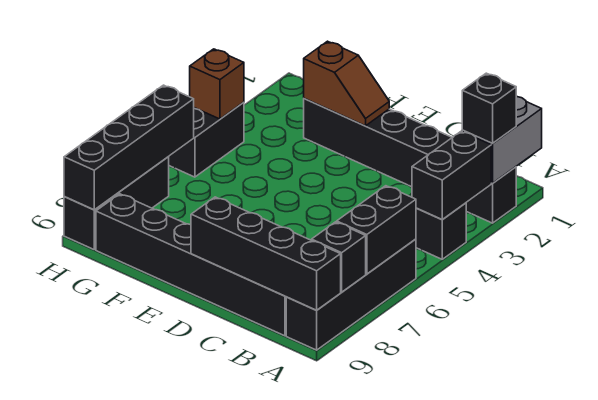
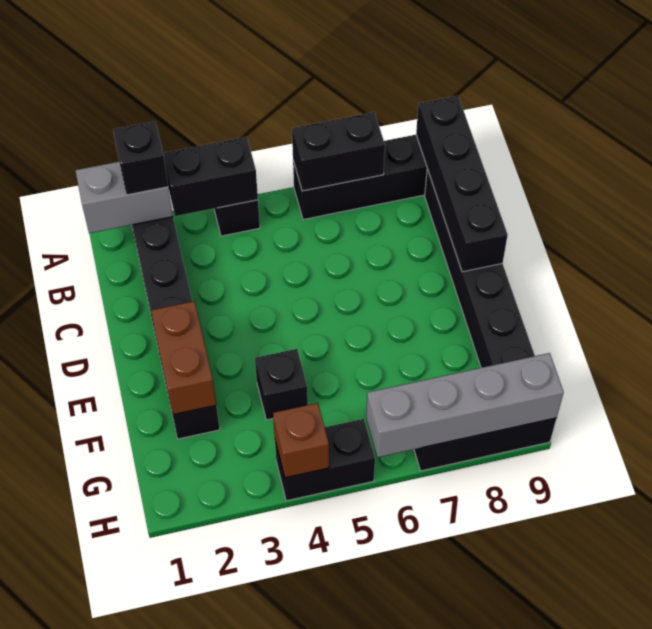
black 1x1 brick [312,222,366,292] -> black 1x1 brick moved to [255,349,308,420]
brown 1x2 slope [304,41,389,126] -> brown 1x2 brick [151,301,216,415]
black 1x4 brick [64,85,194,210] -> grey 1x4 brick [366,353,564,457]

